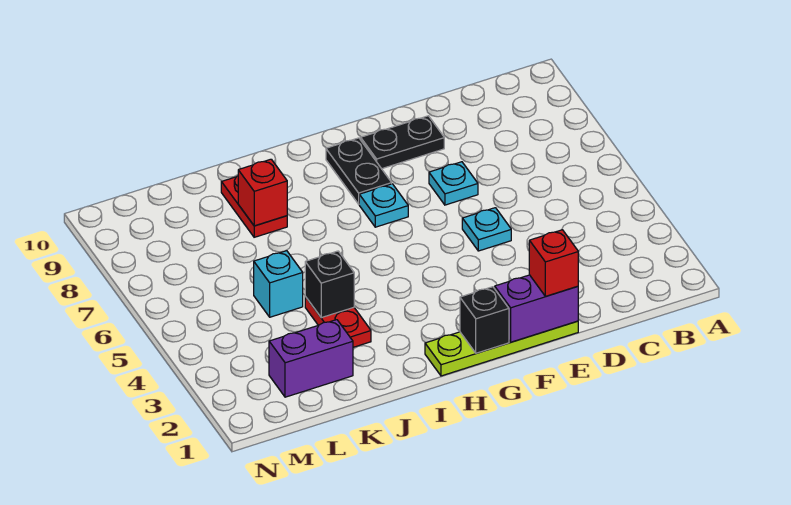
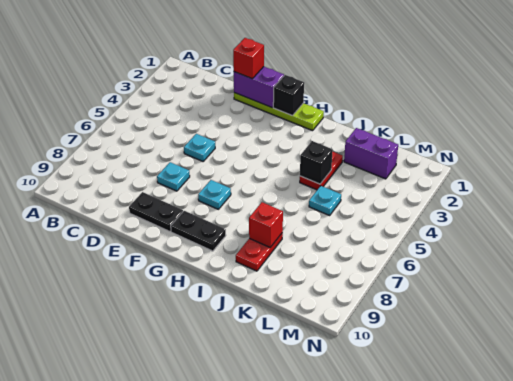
black 1x2 plate [326,138,392,204] -> black 1x2 plate turned to [171,211,226,251]
cyan 1x1 brick [254,251,303,317] -> cyan 1x1 plate [309,186,341,215]

